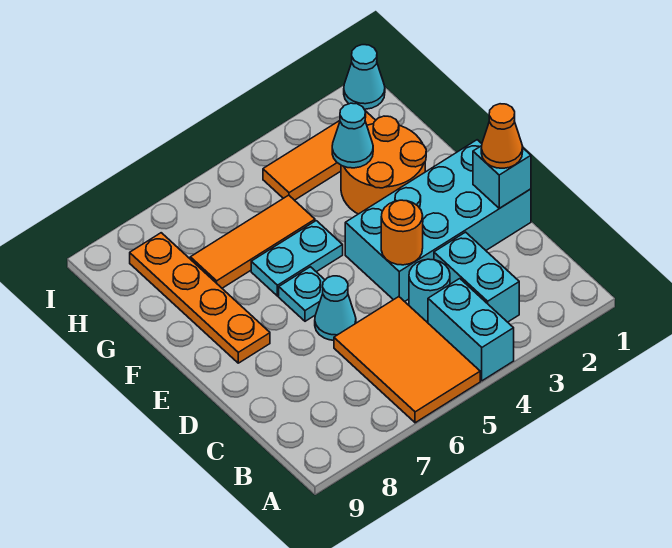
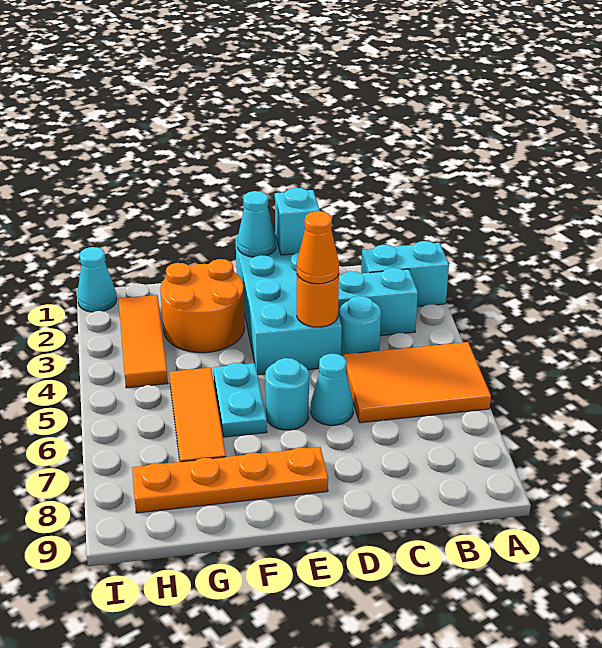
cyan 1x2 brick [428,279,514,381] -> cyan 1x2 brick moved to [361,241,449,307]
orange 1x1 cone [481,104,523,168] -> orange 1x1 cone moved to [297,211,339,284]
cyan 1x1 plate [279,267,325,321] -> cyan 1x1 round brick [265,358,309,430]
cyan 1x1 cone [332,103,373,168] -> cyan 1x1 cone moved to [237,191,276,257]

